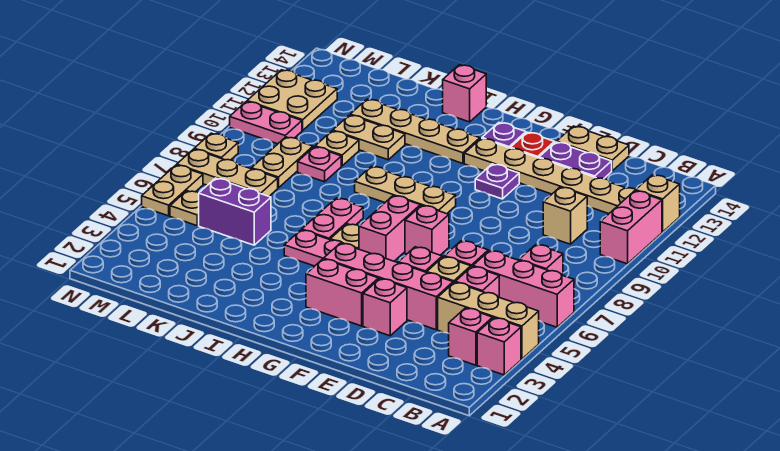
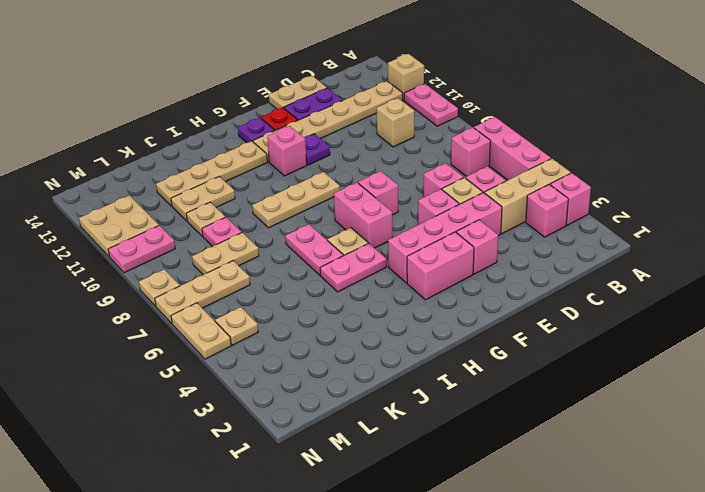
pink 1x3 brick [473,251,574,327] -> pink 1x3 brick turned to [474,117,551,180]
pink 1x2 brick [600,191,662,264] -> pink 1x2 plate [404,84,458,126]
pink 1x1 brick [443,65,486,122] -> pink 1x1 brick moved to [267,126,307,176]
purple 1x2 brick [199,178,271,245] -> none
tan 1x2 plate [251,137,313,188] -> tan 1x2 plate turned to [192,233,259,275]

